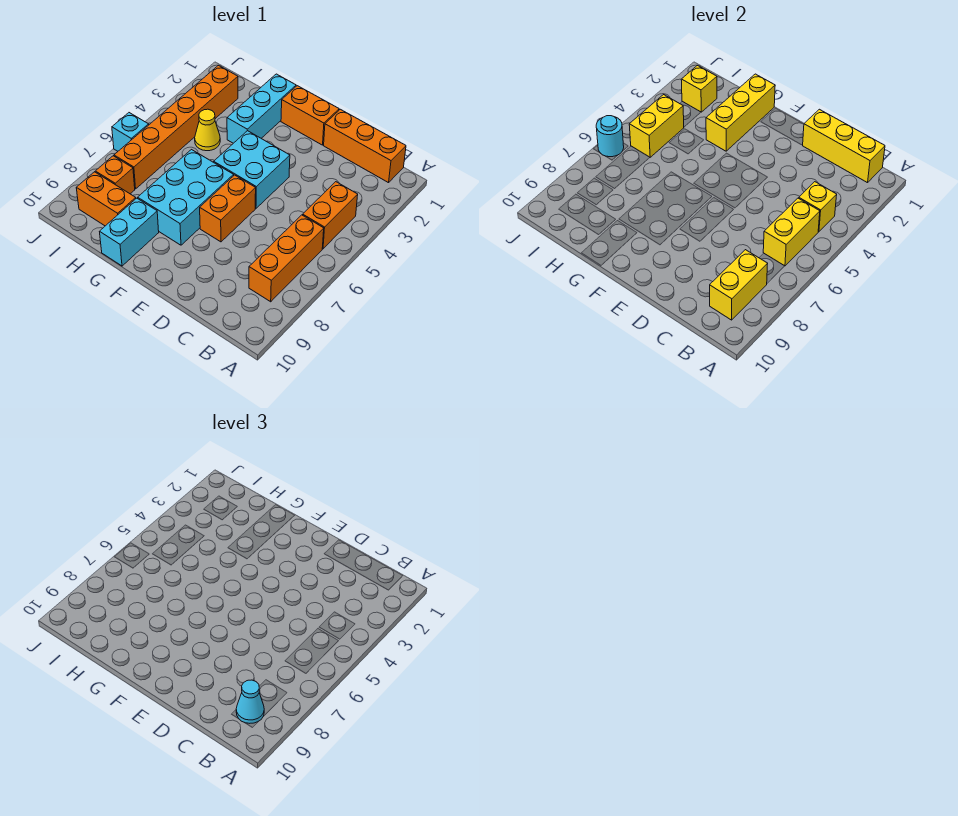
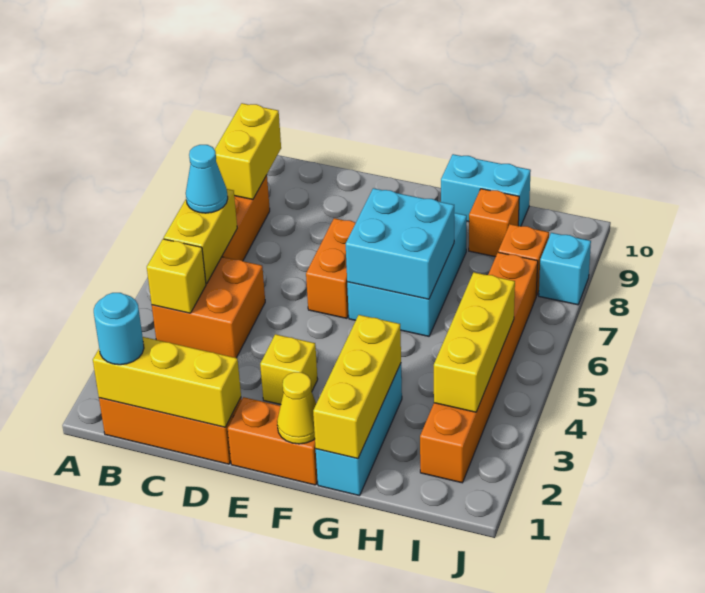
orange 1x2 brick [303,182,358,249] -> orange 2x2 brick [152,257,265,358]
cyan 1x1 cone [236,680,264,723] -> cyan 1x1 cone moved to [186,145,228,213]
cyan 2x2 brick [214,131,290,208] -> cyan 2x2 brick moved to [346,188,454,299]
cyan 1x2 brick [100,198,159,266] -> cyan 1x2 brick turned to [441,154,531,226]
yellow 1x1 cone [195,109,220,151] -> yellow 1x1 cone moved to [277,372,316,444]
orange 1x2 brick [76,172,136,226] -> orange 1x1 brick [469,189,519,257]
yellow 1x1 brick [681,65,717,112] -> yellow 1x1 brick moved to [260,334,318,404]
yellow 1x2 brick [629,95,684,157] -> yellow 1x3 brick [434,272,515,412]
cyan 1x1 brick [112,113,149,151] -> cyan 1x1 brick moved to [539,233,591,305]
cyan 1x1 round brick [596,116,624,157] -> cyan 1x1 round brick moved to [94,293,144,365]

